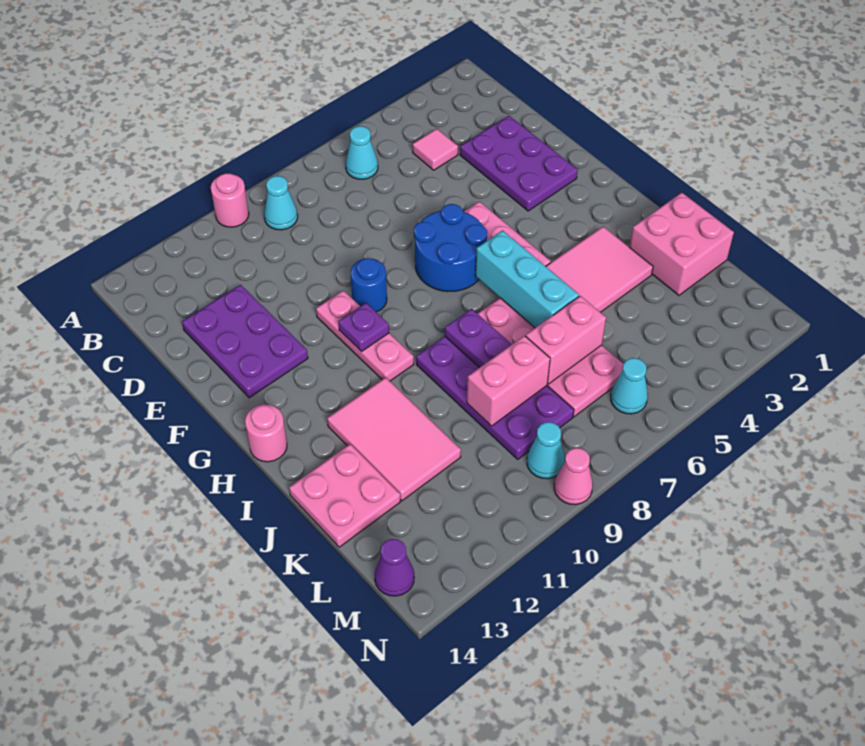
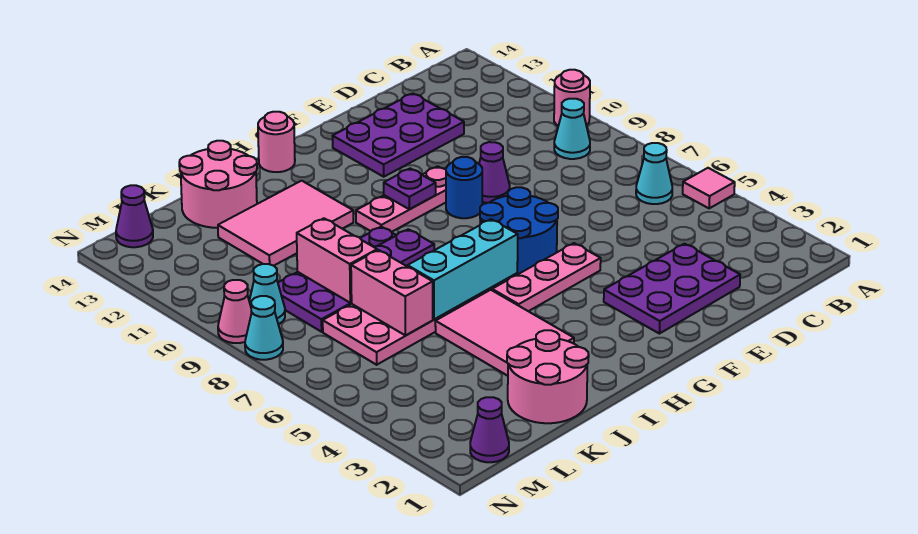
pink 1x1 tile [413,129,458,170] -> pink 1x1 tile moved to [683,168,735,208]
none -> purple 1x1 cone [479,142,510,203]
pink 2x2 brick [630,193,734,295] -> pink 2x2 round brick [507,330,589,423]
pink 2x2 plate [289,444,401,547] -> pink 2x2 round brick [179,141,257,228]
none -> purple 1x1 cone [470,397,509,462]
cyan 1x1 cone [611,358,648,414] -> cyan 1x1 cone moved to [245,296,283,360]

